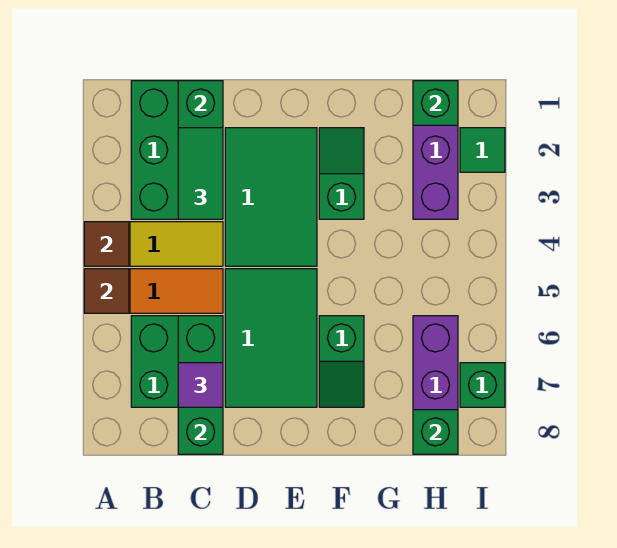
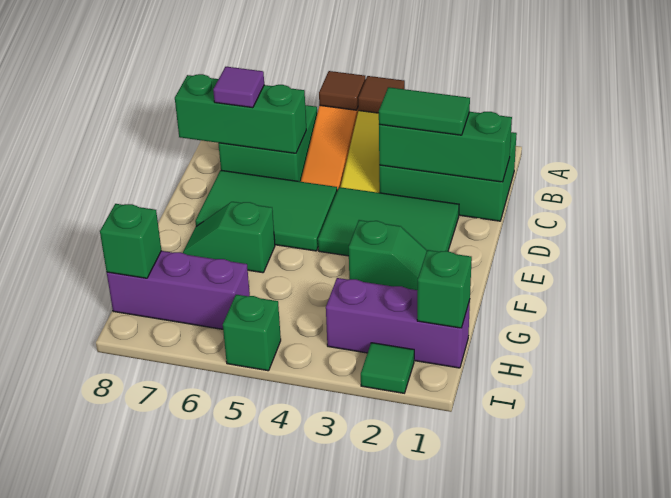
green 1x1 brick [460,363,505,407] -> green 1x1 brick moved to [223,295,281,371]

